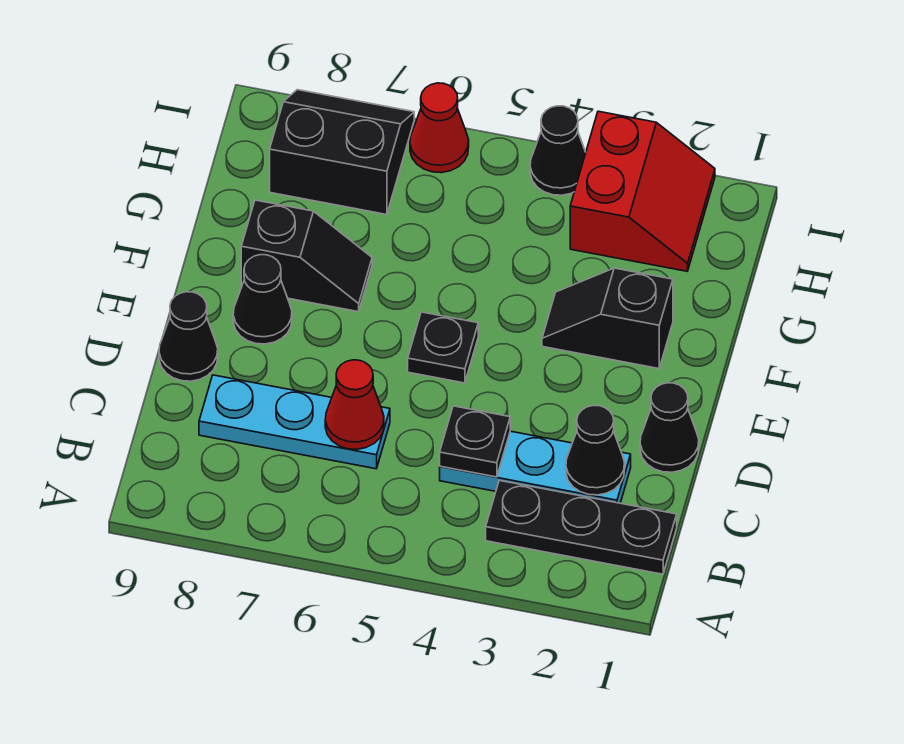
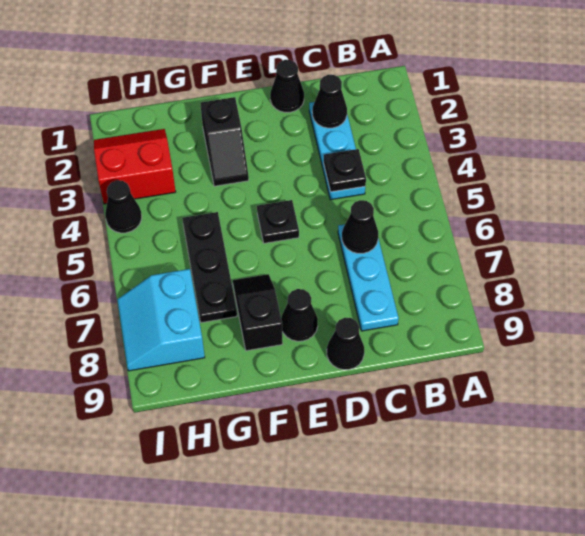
black 1x3 plate [486,480,677,574] -> black 1x3 plate moved to [182,212,237,323]
red 1x1 cone [325,360,384,449] -> black 1x1 cone [342,200,378,253]
black 2x2 slope [270,90,414,215] -> cyan 2x2 slope [117,269,205,371]
red 1x1 cone [410,83,469,173] -> none

